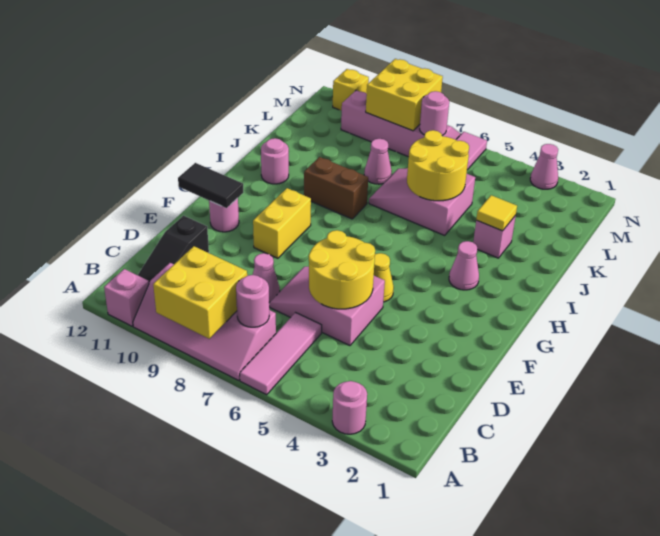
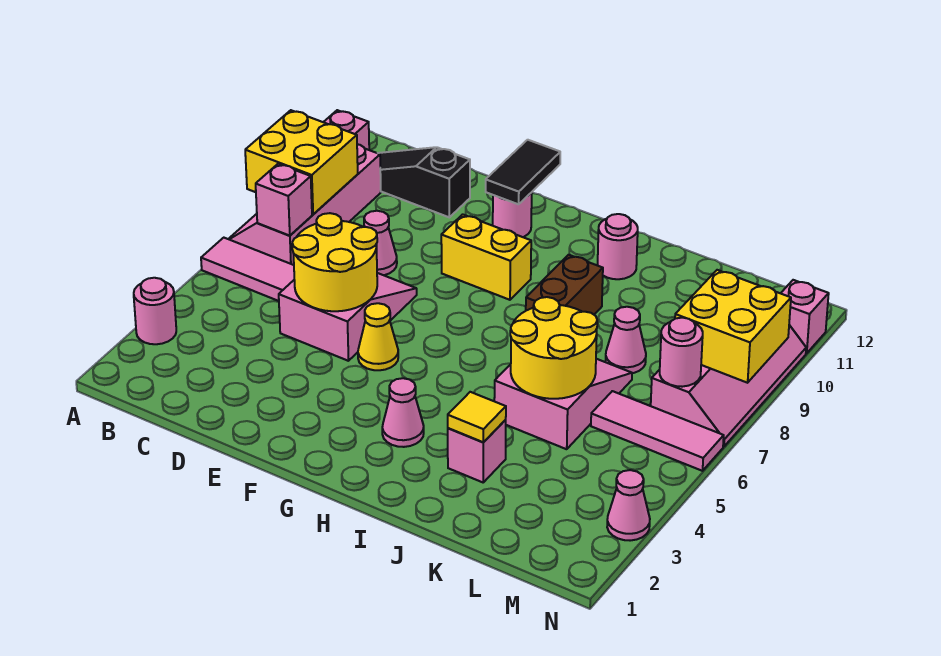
pink 1x1 round brick [236,275,269,327] -> pink 1x1 brick [256,164,312,236]
yellow 1x1 brick [333,69,369,111] -> pink 1x1 brick [781,280,829,353]

